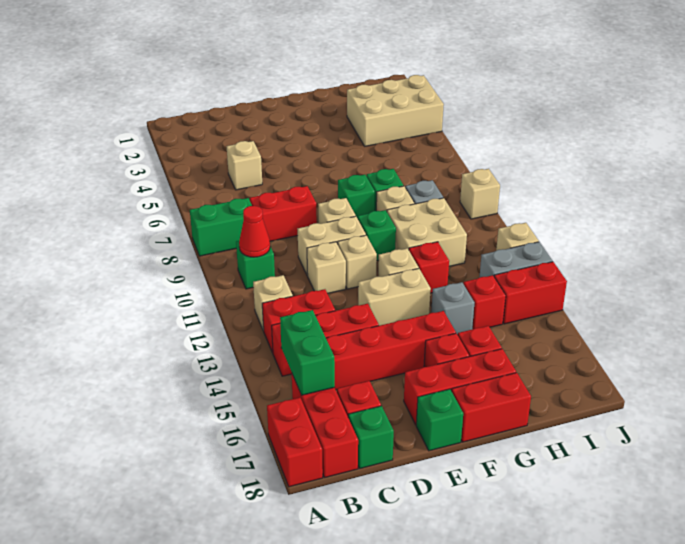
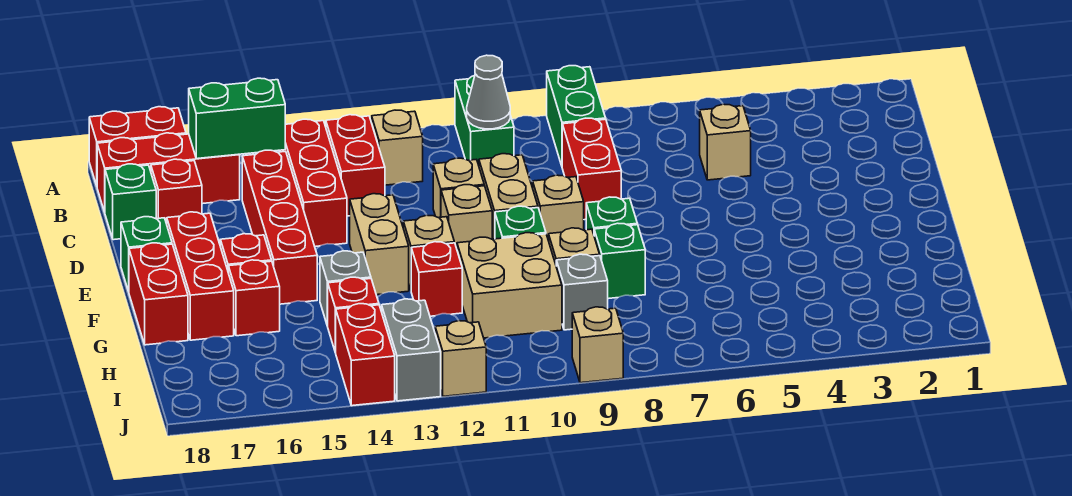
green 1x1 brick [236,241,275,289] -> green 1x2 brick [455,76,514,165]
red 1x1 cone [239,206,270,257] -> grey 1x1 cone [467,55,510,129]
tan 2x3 brick [347,75,444,146] -> none

